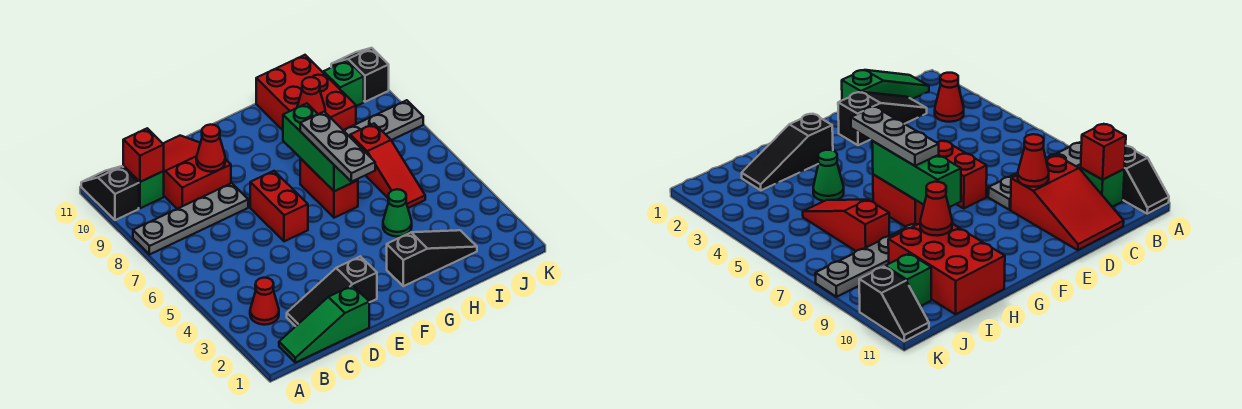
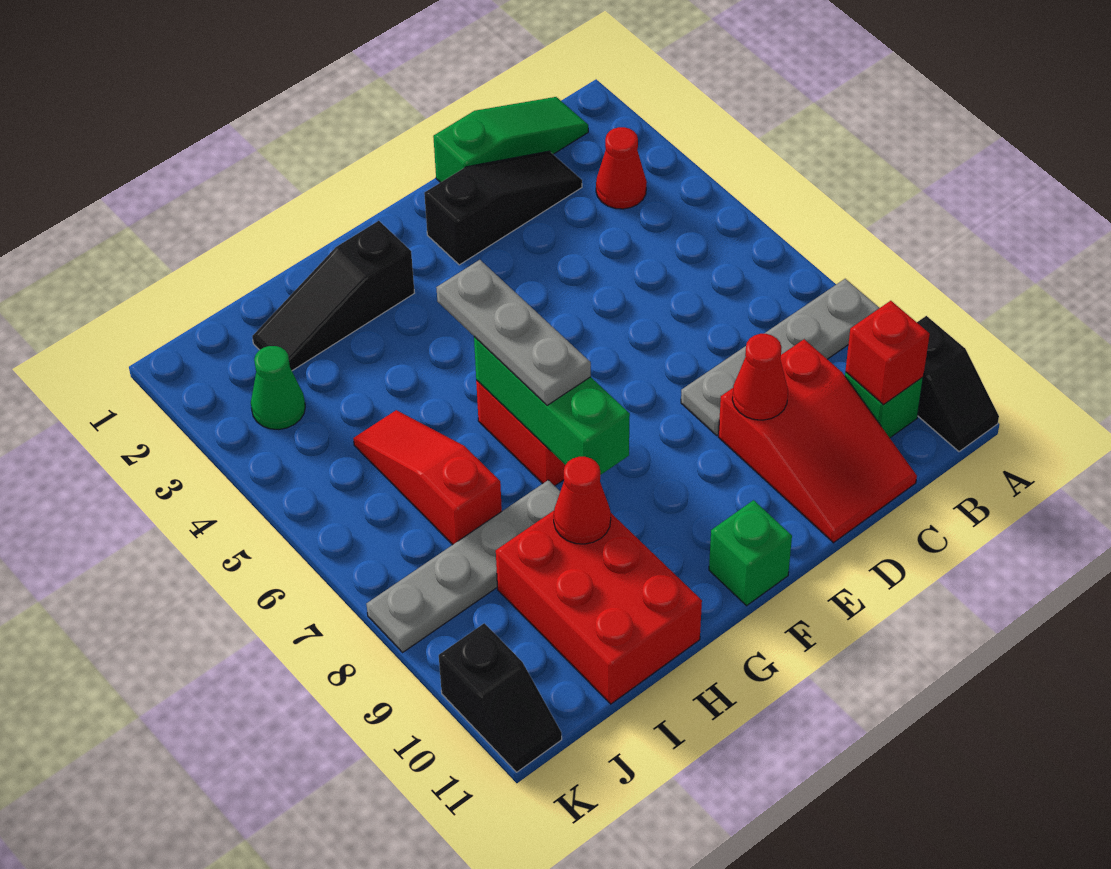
red 1x2 brick [250,171,308,241] -> none
green 1x1 cone [383,189,412,236] -> green 1x1 cone moved to [251,346,305,430]
green 1x1 brick [324,60,364,106] -> green 1x1 brick moved to [709,500,792,606]

